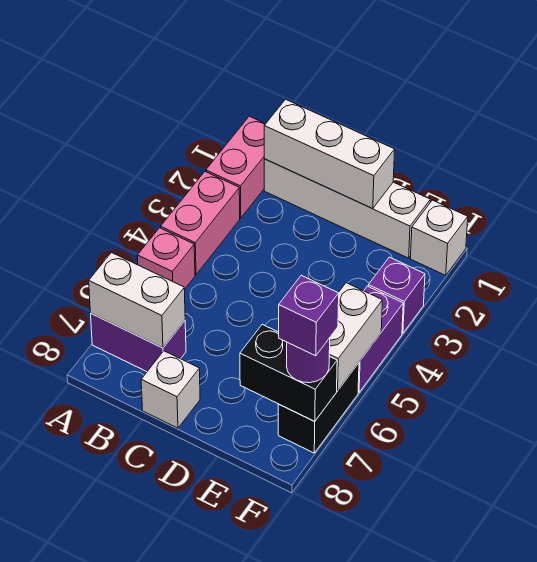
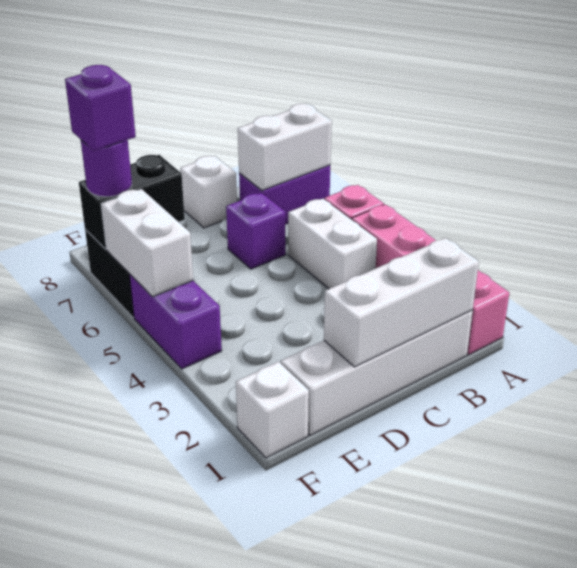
none -> white 1x2 brick [288,199,377,289]
purple 1x1 brick [368,257,425,333] -> purple 1x1 brick moved to [226,193,286,269]

